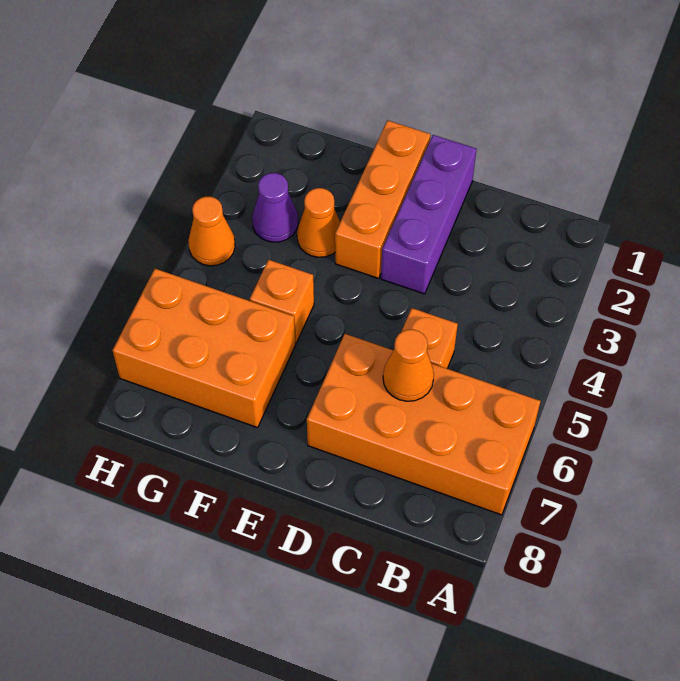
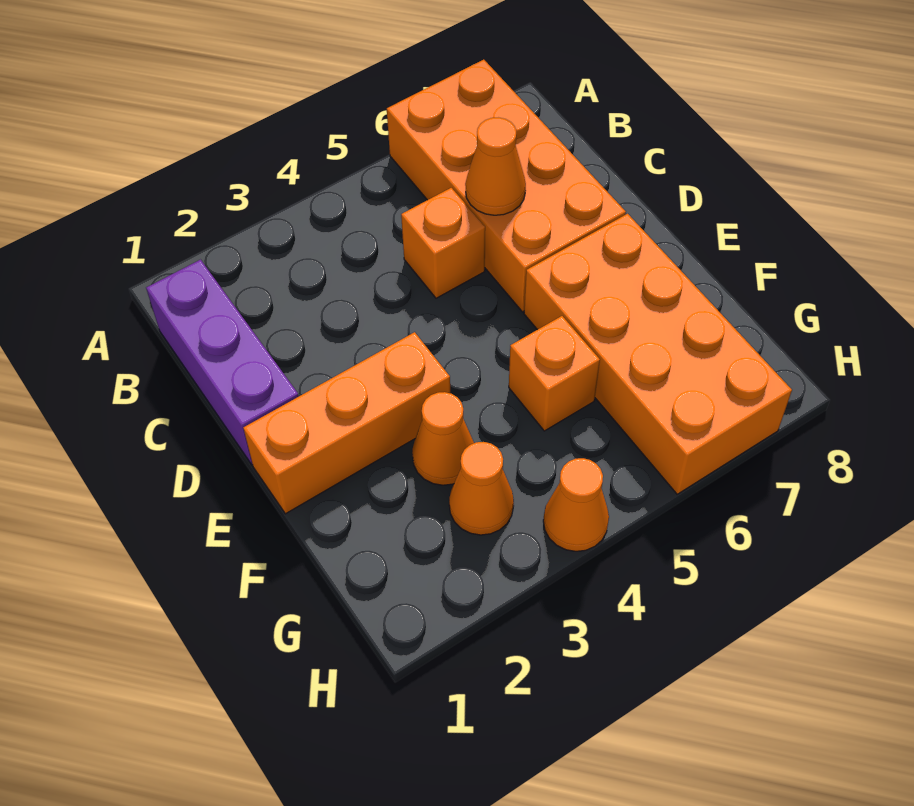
purple 1x3 brick [381,135,476,294] -> purple 1x3 brick turned to [146,260,299,465]
orange 2x3 brick [112,269,296,428] -> orange 2x4 brick [524,214,792,494]
purple 1x1 cone [252,173,298,242] -> orange 1x1 cone [449,442,514,535]

